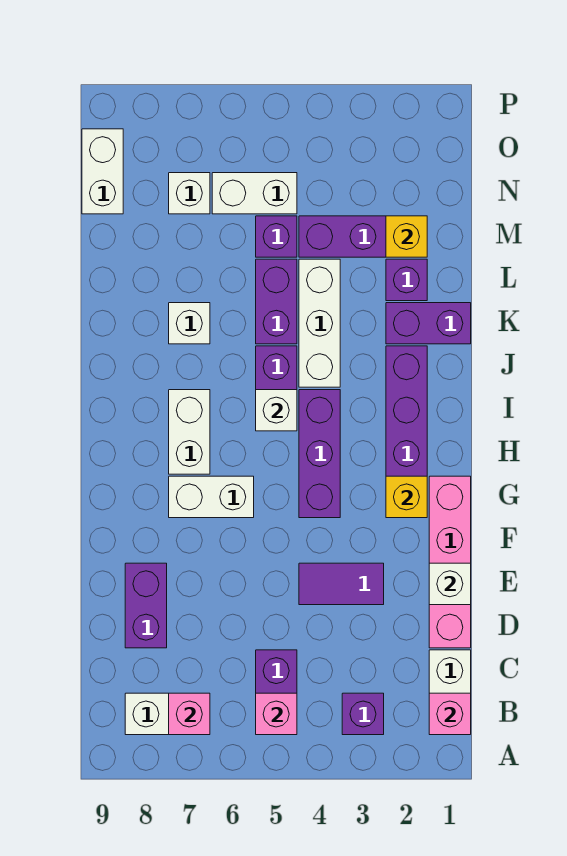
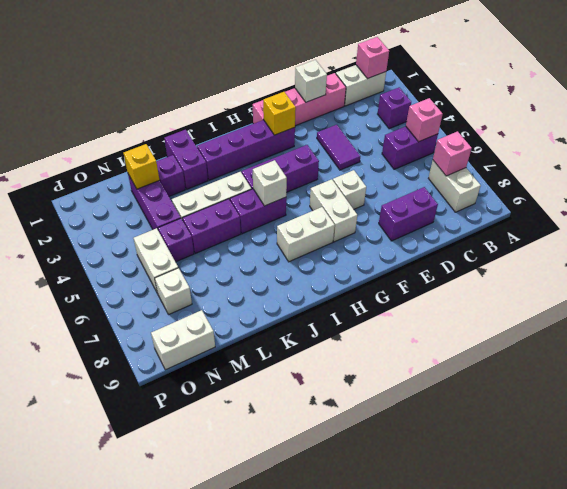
white 1x1 brick [169,303,210,344] -> white 1x1 brick moved to [333,170,366,209]

